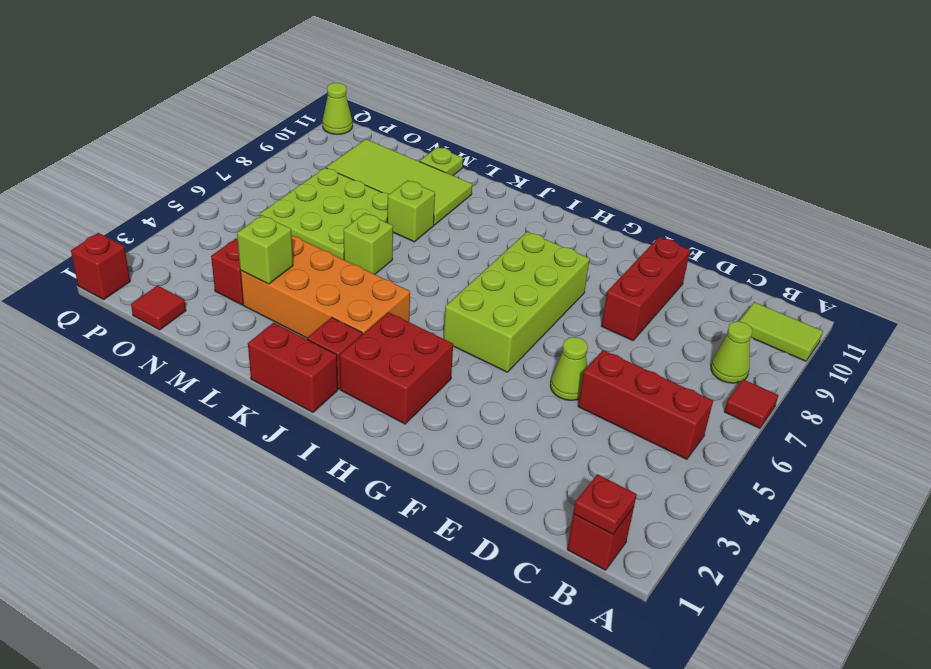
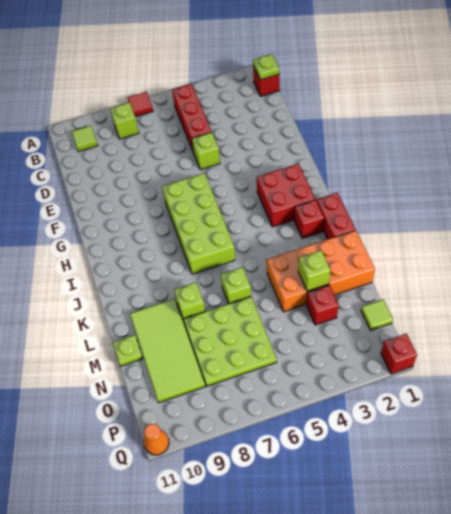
lime 1x2 tile [740,302,823,361] -> lime 1x1 tile [72,126,98,152]
red 1x1 plate [573,474,637,535] -> lime 1x1 plate [253,54,279,80]
lime 1x1 cone [711,321,752,383] -> lime 1x1 brick [110,102,139,139]
lime 1x1 cone [550,337,588,400] -> lime 1x1 brick [192,132,220,170]
red 1x3 brick [601,237,690,340] -> none
lime 2x4 brick [444,232,589,372] -> lime 2x4 brick turned to [162,173,235,274]
orange 2x4 brick [240,235,410,338] -> orange 2x4 brick turned to [267,230,375,312]
red 1x1 tile [131,286,186,330] -> lime 1x1 tile [361,300,393,331]
lime 1x1 cone [322,83,353,134] -> orange 1x1 cone [144,424,169,455]

